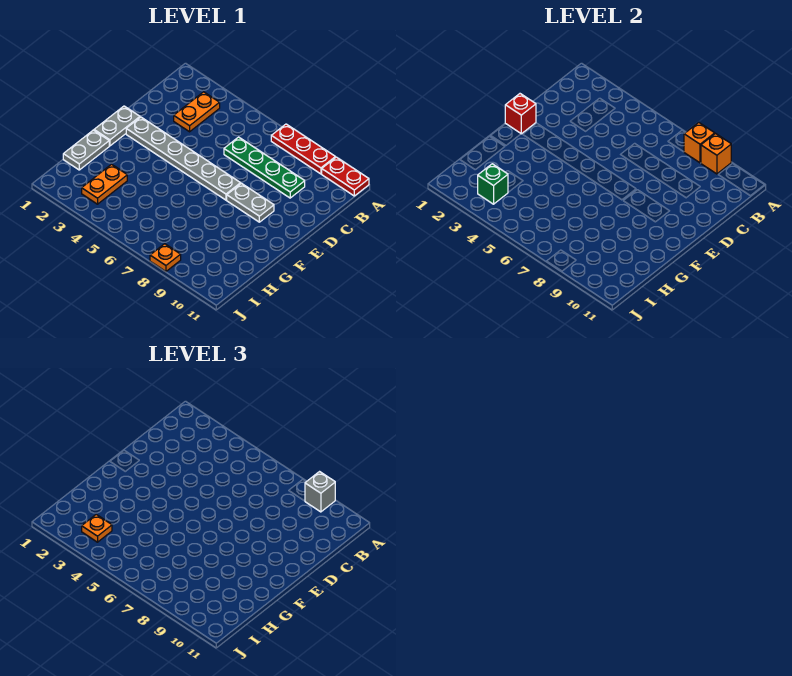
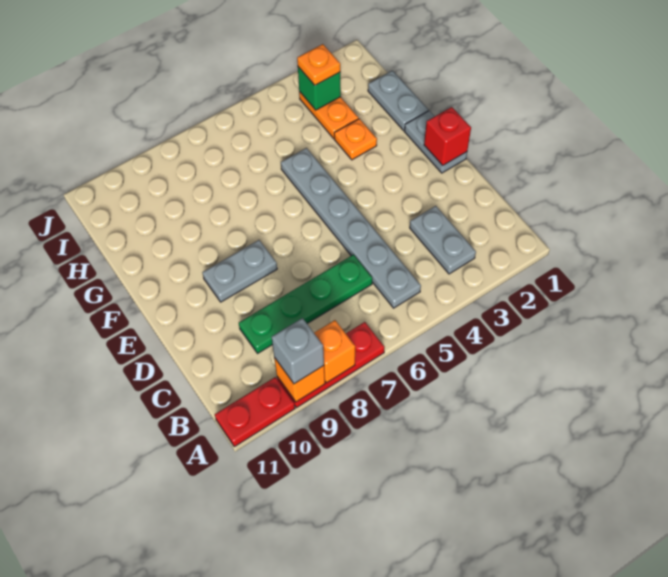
orange 1x2 plate [174,92,220,132] -> grey 1x2 plate [410,206,476,274]
grey 1x6 plate [126,117,241,200] -> grey 1x6 plate turned to [281,148,421,308]
orange 1x1 plate [150,244,181,271] -> orange 1x1 plate moved to [334,119,377,160]

